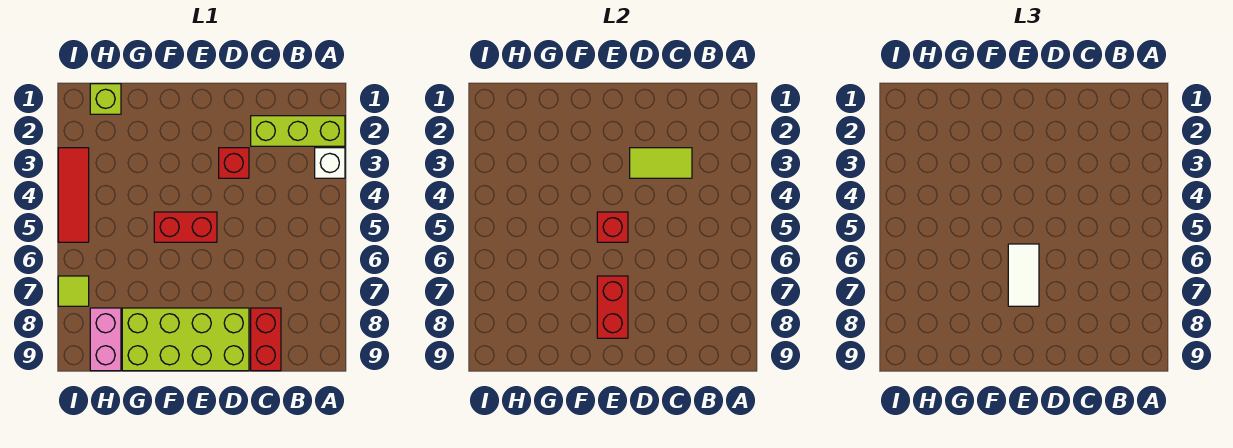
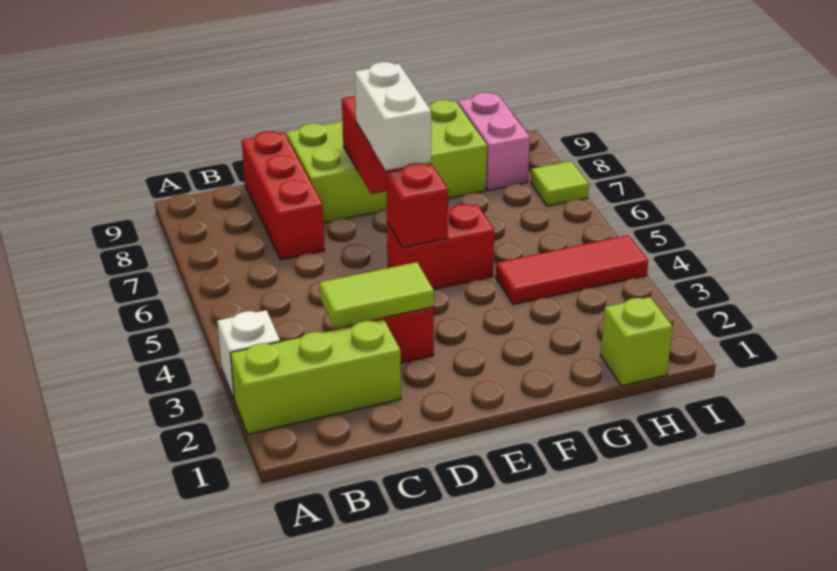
red 1x2 brick [251,308,281,371] -> red 1x3 brick [242,131,324,260]
white 1x2 tile [1008,244,1039,306] -> white 1x2 brick [355,62,431,170]
red 1x3 tile [58,148,89,242] -> red 1x3 tile turned to [496,235,648,305]

